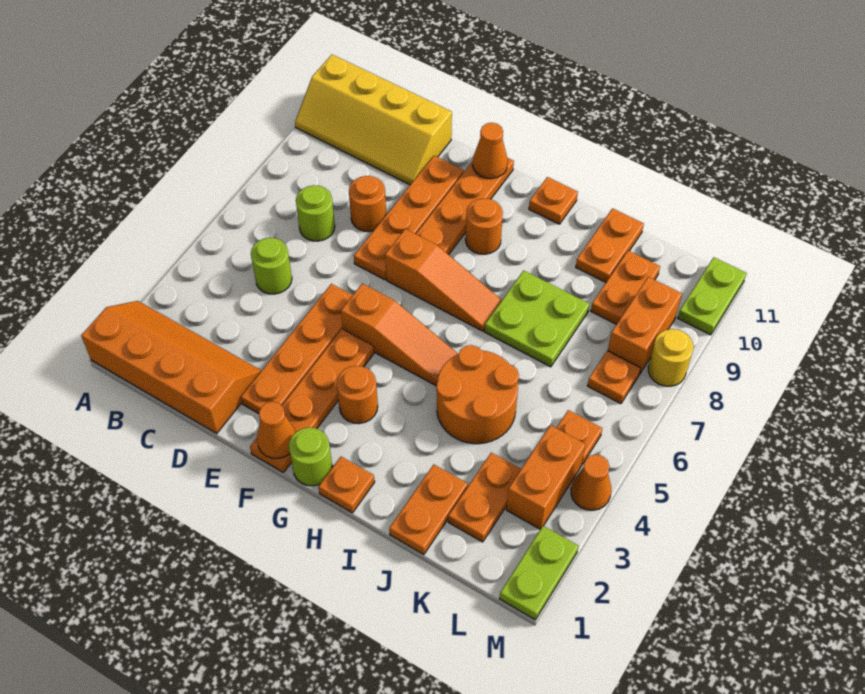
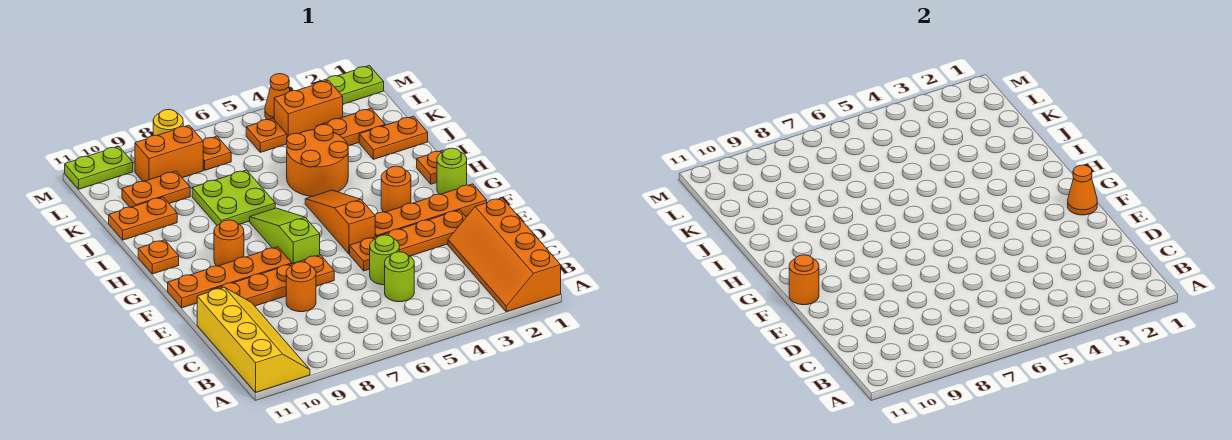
lime 1x1 round brick [296,185,335,241] -> lime 1x1 round brick moved to [370,235,399,285]
orange 1x3 slope [385,229,502,331] -> lime 1x3 slope [250,208,320,264]
orange 1x1 cone [473,123,508,179] -> orange 1x1 round brick [789,255,819,305]

